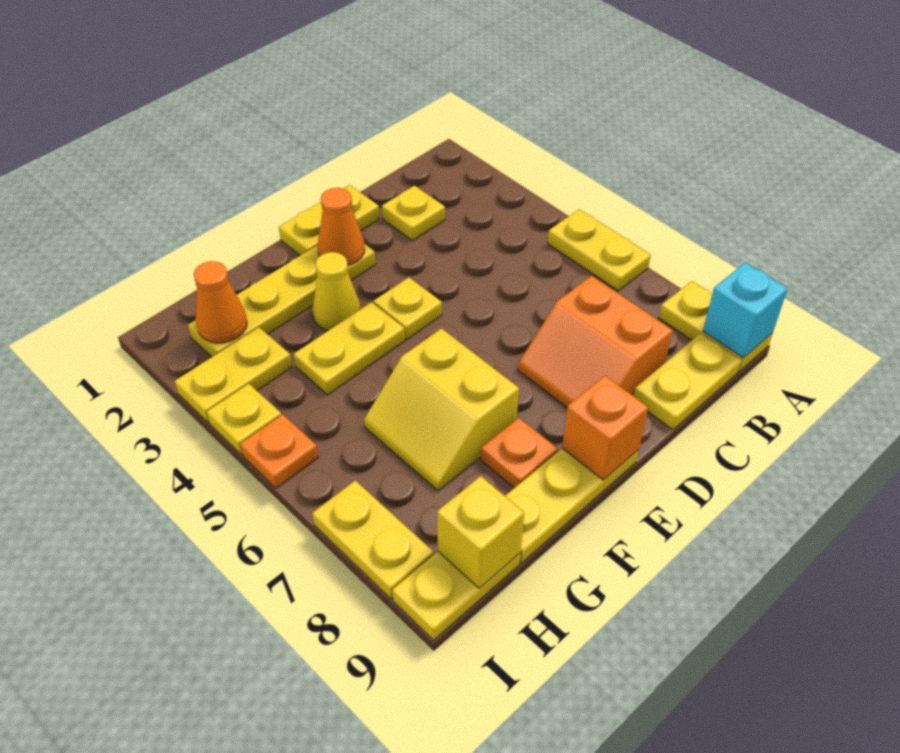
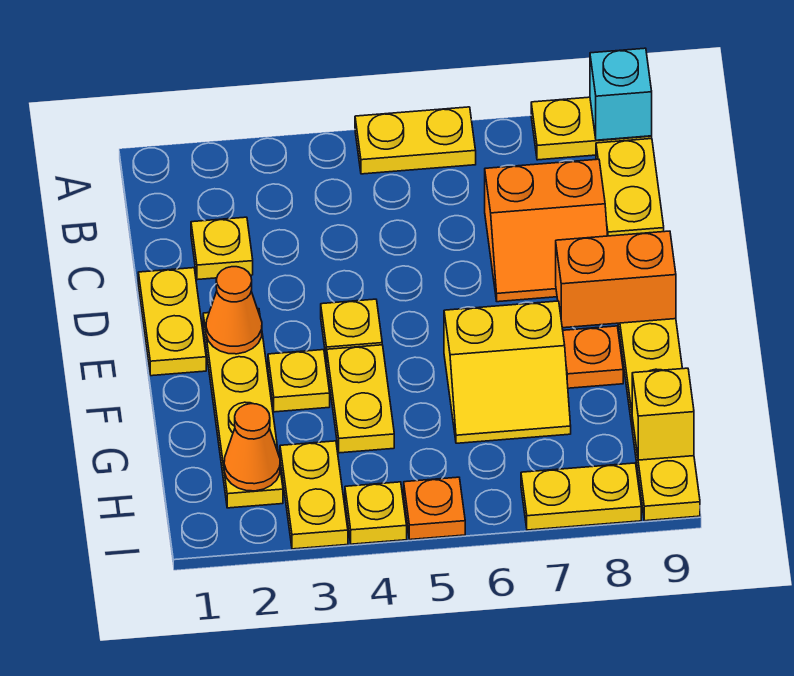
orange 1x1 brick [562,376,648,480] -> orange 1x2 brick [556,231,676,328]
yellow 1x1 cone [312,252,361,330] -> yellow 1x1 plate [268,350,330,412]

